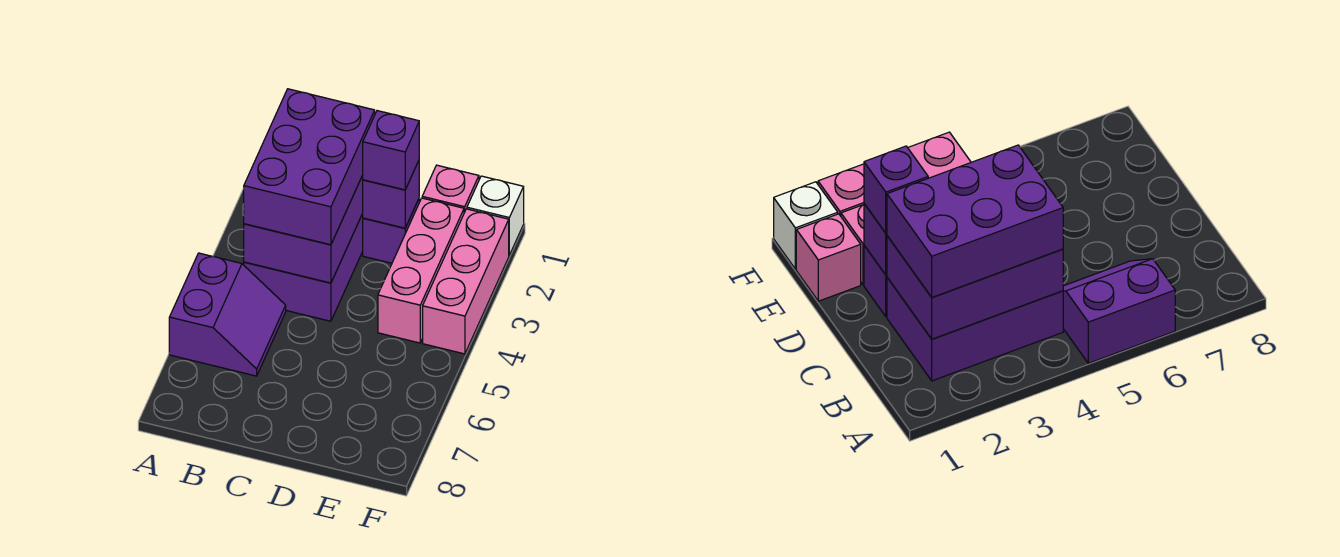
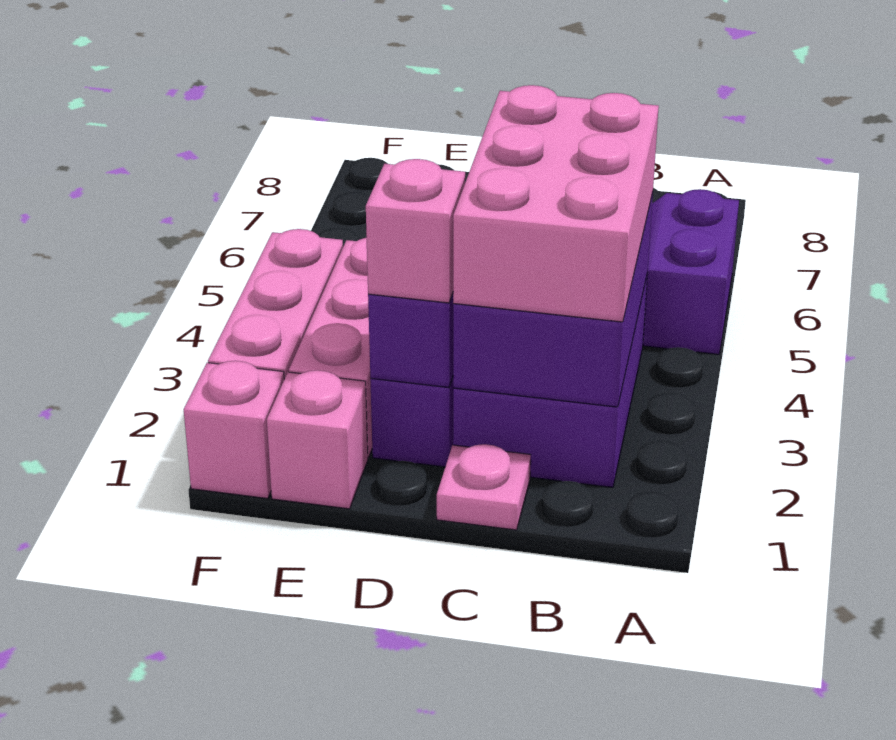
purple 2x3 brick [244,89,375,245] -> pink 2x3 brick [453,85,659,322]
none -> pink 1x1 plate [437,444,531,530]
purple 1x1 brick [362,111,419,190] -> pink 1x1 brick [366,159,465,303]
white 1x1 brick [467,176,524,255] -> pink 1x1 brick [184,361,284,499]

